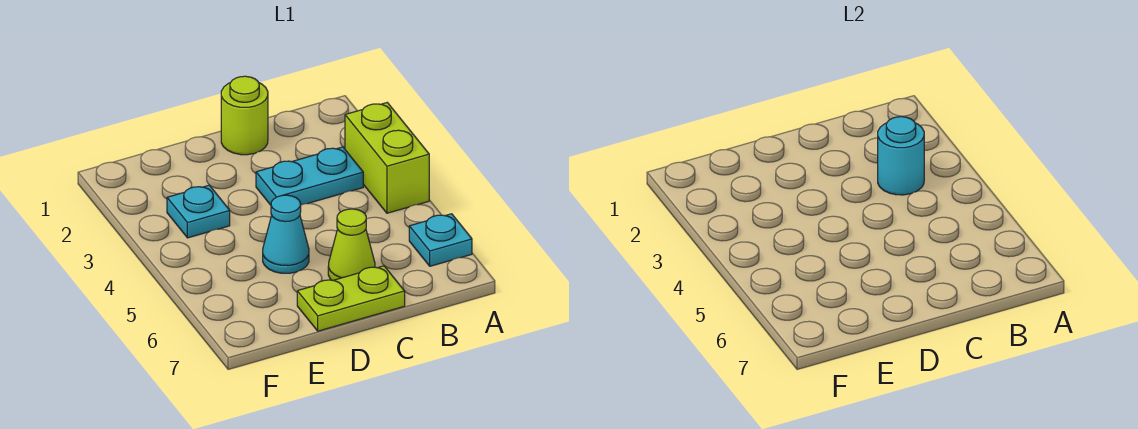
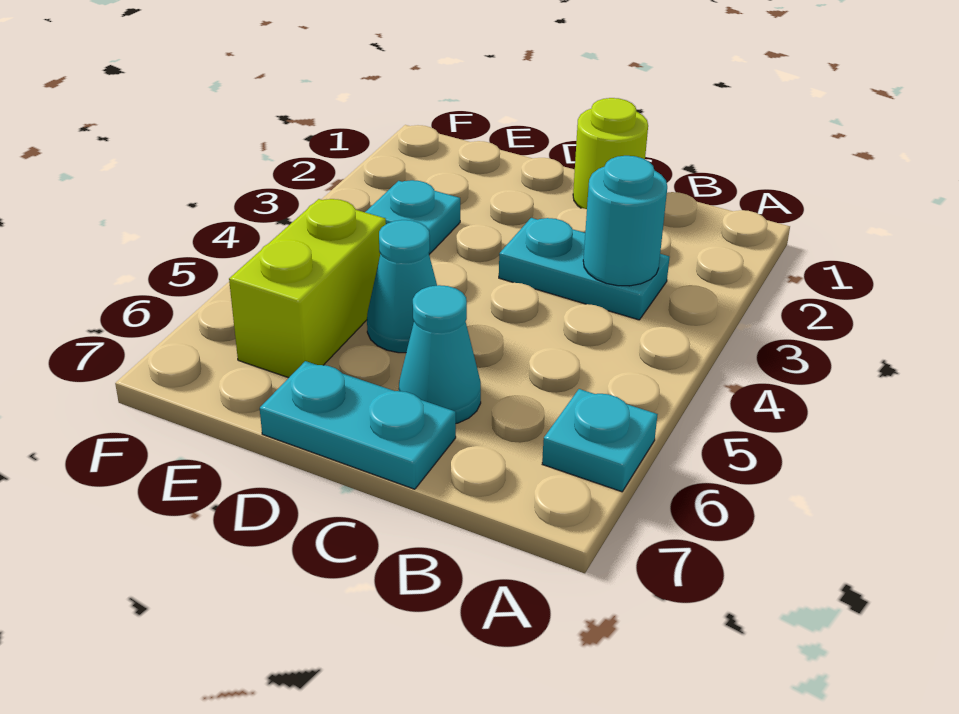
lime 1x2 brick [345,103,429,213] -> lime 1x2 brick moved to [229,199,386,378]
lime 1x1 cone [328,209,375,280] -> cyan 1x1 cone [399,285,481,423]
lime 1x2 plate [297,266,405,331] -> cyan 1x2 plate [260,361,456,489]

